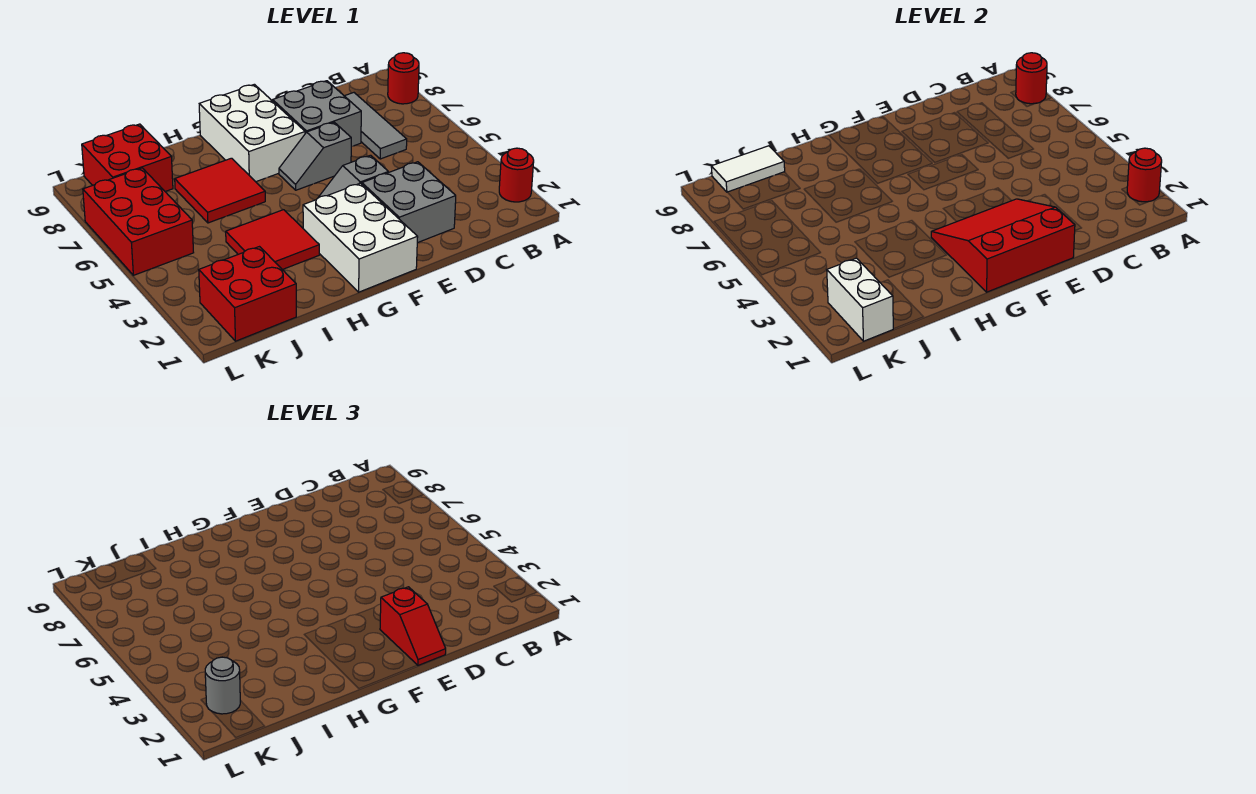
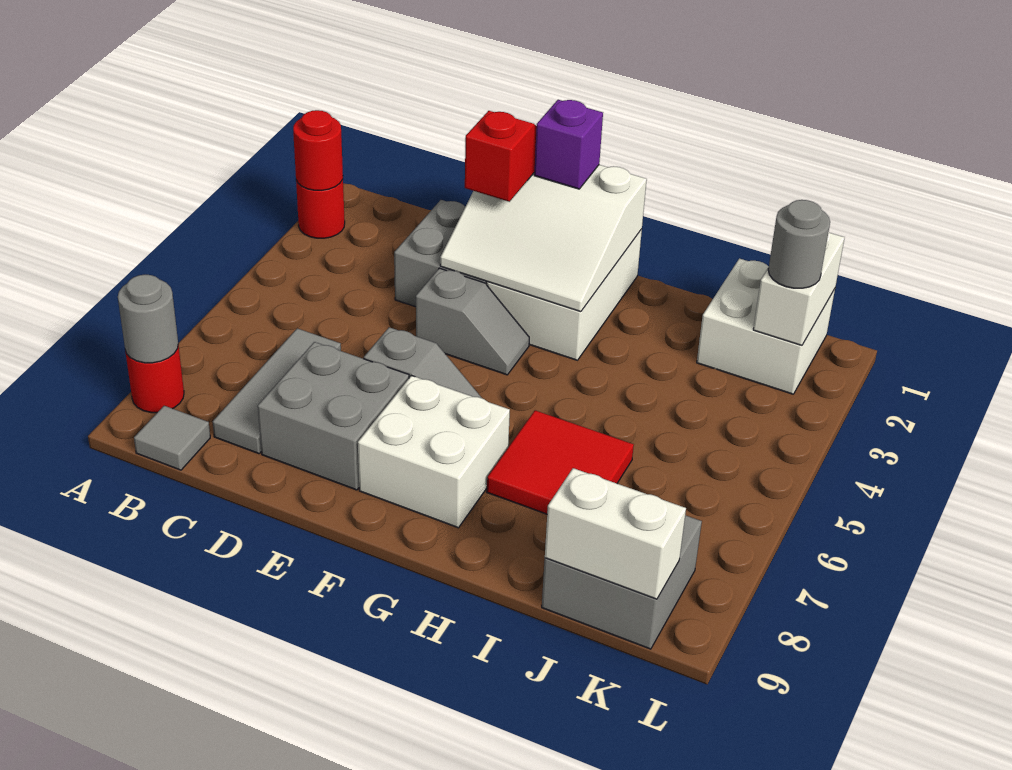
red 1x1 round brick [1016,53,1047,104] -> grey 1x1 round brick [118,275,178,363]
none -> grey 1x1 tile [134,406,210,470]
red 3x3 slope [931,199,1075,292] -> white 3x3 slope [440,165,647,312]
none -> purple 1x1 brick [534,100,603,189]
white 2x3 brick [199,84,305,182] -> white 2x2 brick [358,376,510,528]
red 2x2 tile [226,210,319,270] -> none
red 2x2 brick [199,247,296,341] -> white 2x2 brick [697,259,835,394]
red 2x2 brick [82,124,173,192] -> grey 2x2 brick [542,515,702,649]
white 1x2 tile [711,146,785,192] -> white 1x2 brick [545,468,686,599]
red 2x3 brick [83,168,194,275] -> none

